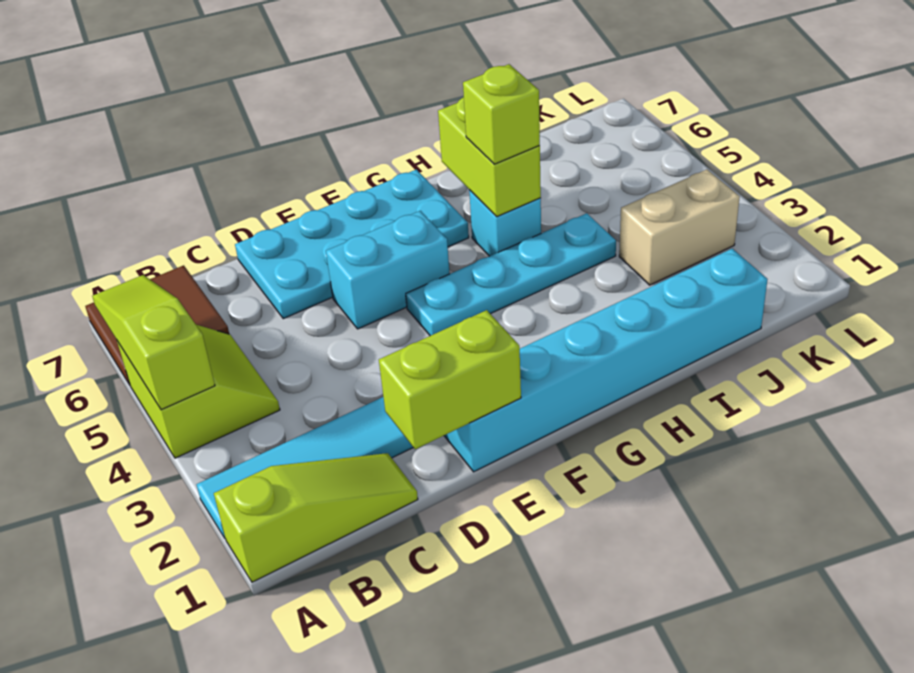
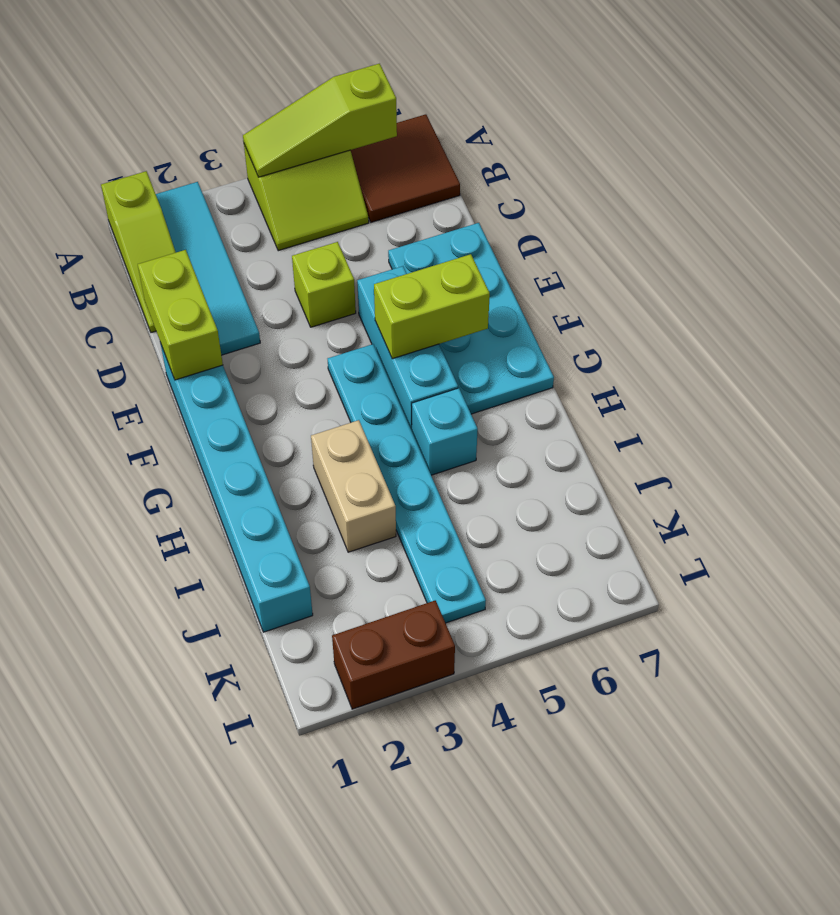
lime 1x3 slope [92,275,215,410] -> lime 1x3 slope turned to [243,64,397,177]
cyan 1x2 brick [326,211,450,329] -> cyan 1x3 brick [357,266,458,431]
cyan 1x4 plate [406,213,616,336] -> cyan 1x6 plate [328,344,486,623]
lime 1x2 brick [438,97,541,216] -> lime 1x2 brick moved to [374,254,490,359]
lime 1x1 brick [463,64,540,164] -> lime 1x1 brick moved to [292,242,356,327]
tan 1x2 brick [619,170,740,285] -> tan 1x2 brick moved to [311,420,396,552]
none -> brown 1x2 brick [332,600,455,709]

